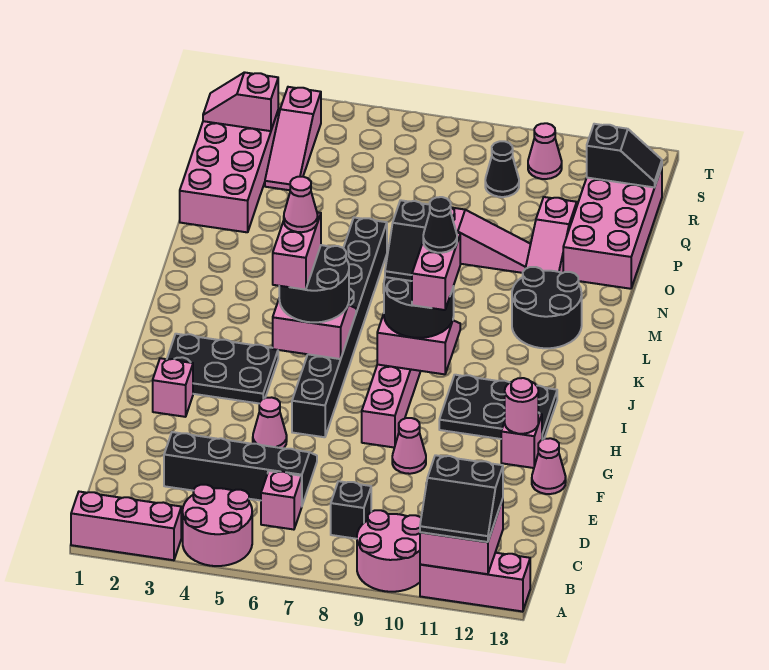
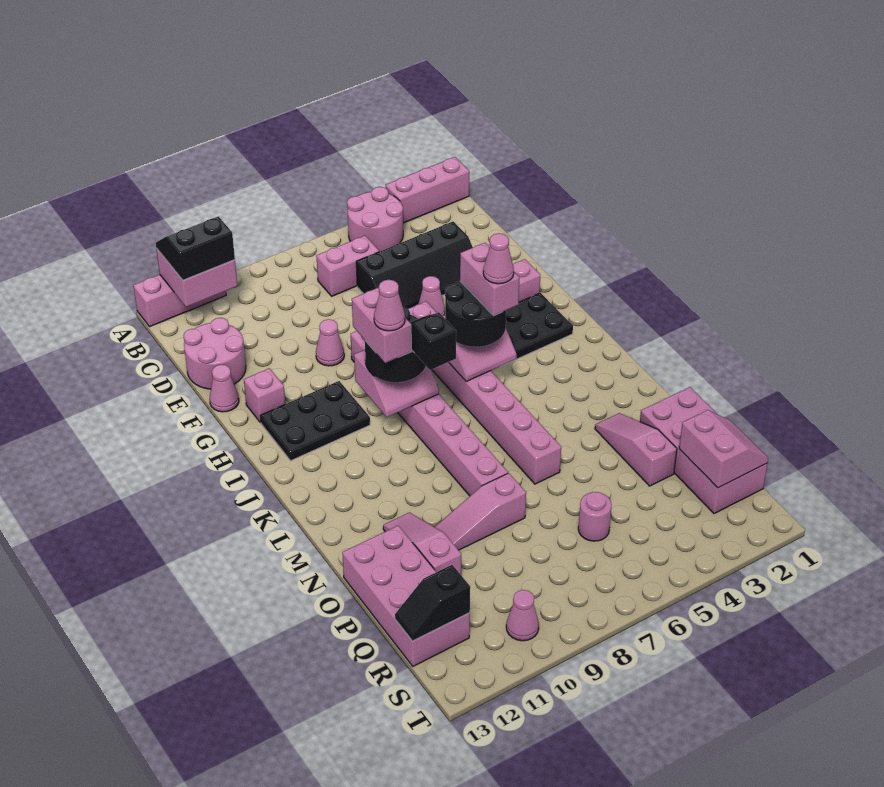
pink 2x2 round brick [357,510,421,592] -> pink 2x2 round brick moved to [183,318,246,389]
pink 1x1 brick [261,471,302,530] -> pink 1x2 brick [316,236,379,296]
black 1x1 brick [331,481,371,539] -> none
black 1x8 brick [292,218,387,437] -> pink 1x8 brick [408,301,561,484]
pink 1x1 round brick [505,378,538,434] -> pink 1x1 round brick moved to [578,492,612,541]
black 1x1 cone [423,197,457,253] -> pink 1x1 cone [374,280,405,331]
black 2x2 round brick [512,267,582,348] -> none
pink 1x3 slope [265,87,321,190] -> pink 1x3 slope moved to [595,413,677,486]
pink 1x2 slope [203,72,278,131] -> pink 2x2 slope [679,410,768,488]
black 1x1 cone [485,141,519,197] -> none

